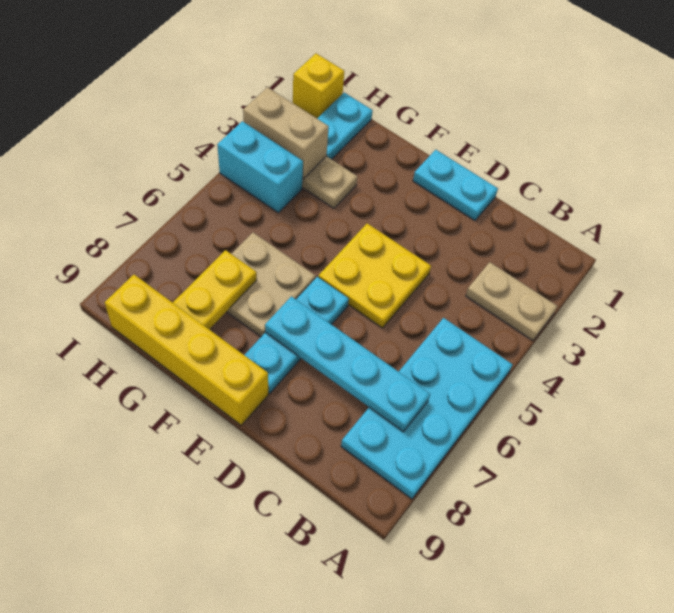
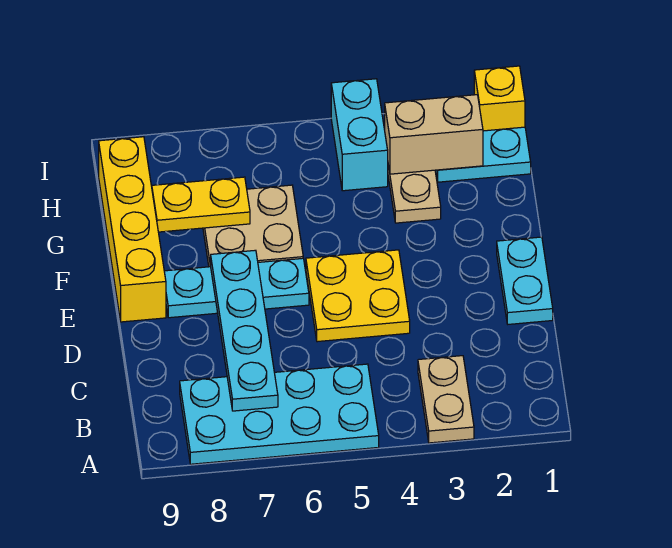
tan 1x2 brick [243,87,329,179] -> tan 1x2 brick turned to [385,95,483,174]

